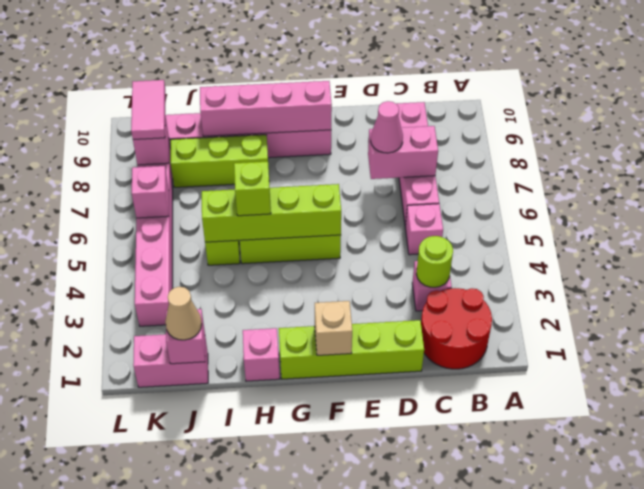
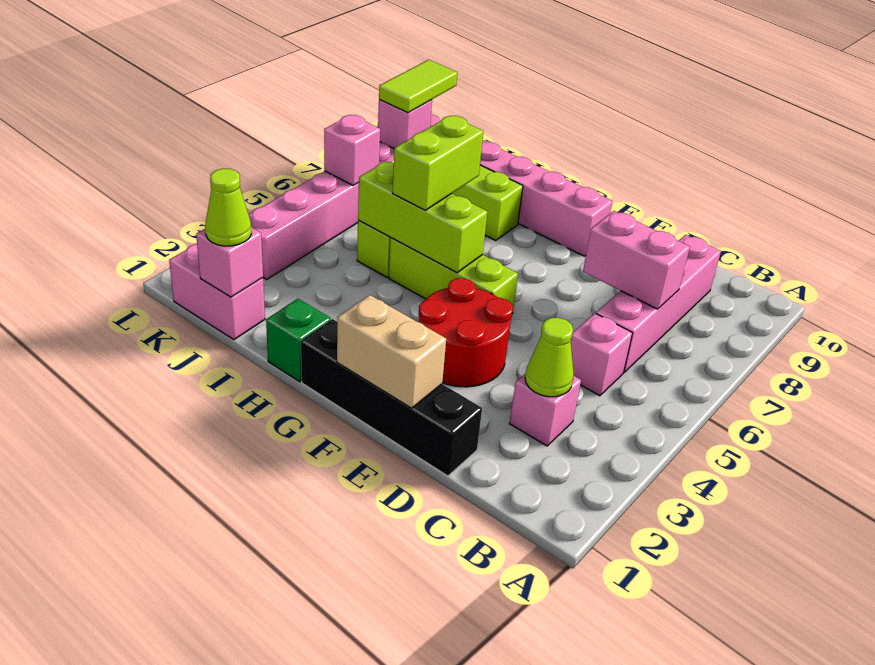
red 2x2 round brick [421,288,492,369] -> red 2x2 round brick moved to [419,278,513,387]
lime 1x1 round brick [416,236,453,288] -> lime 1x1 cone [525,318,574,397]
lime 1x4 brick [279,320,424,379] -> black 1x4 brick [301,319,482,476]
pink 1x1 cone [371,101,403,153] -> none
tan 1x1 brick [315,301,352,355] -> tan 1x2 brick [337,295,446,408]
lime 1x4 brick [202,184,341,242] -> lime 1x3 brick [358,161,487,273]
pink 1x4 brick [200,81,332,136] -> none
pink 1x1 brick [243,328,280,381] -> green 1x1 brick [266,299,331,382]
lime 1x1 brick [234,162,271,216] -> lime 1x2 brick [392,116,483,210]
tan 1x1 cone [165,287,202,340] -> lime 1x1 cone [205,169,251,246]
pink 1x2 tile [131,80,165,140] -> lime 1x2 tile [379,60,457,113]

